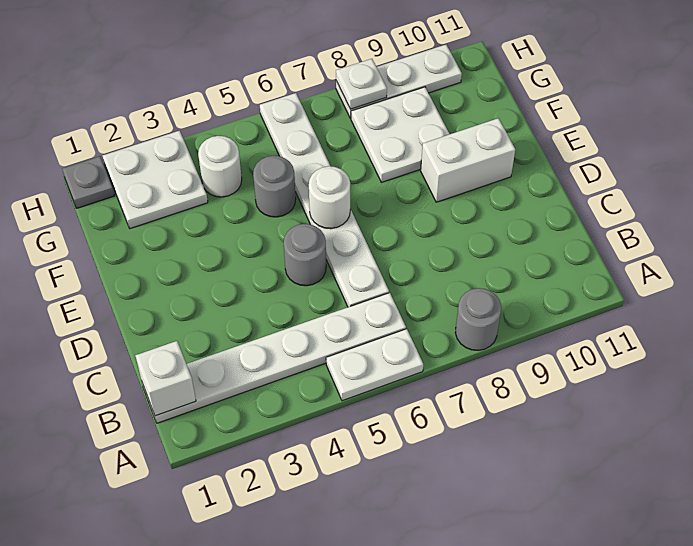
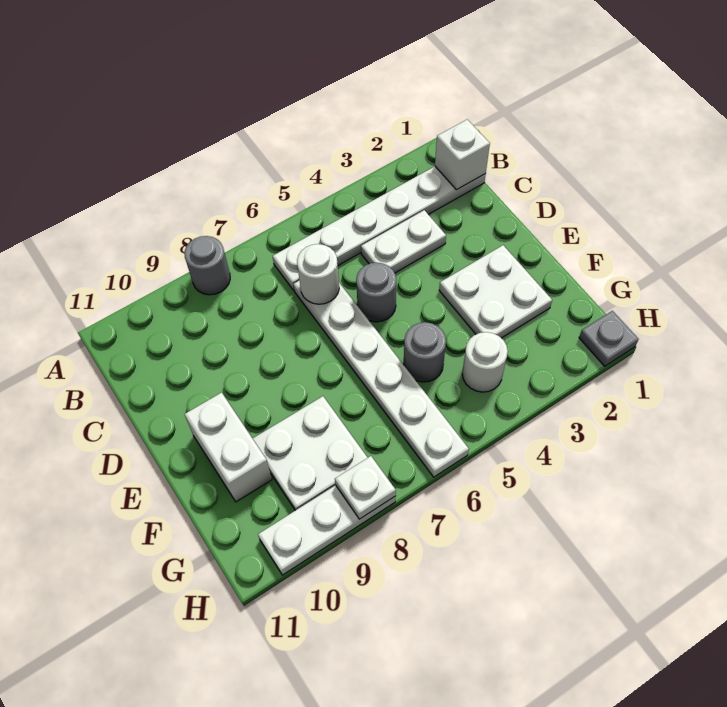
white 1x2 plate [326,329,423,401] -> white 1x2 plate moved to [361,210,446,273]
white 1x1 round brick [309,166,350,229] -> white 1x1 round brick moved to [297,244,339,304]
white 1x2 brick [421,118,515,202] -> white 1x2 brick turned to [184,393,272,502]
white 2x2 plate [103,131,208,229] -> white 2x2 plate moved to [439,245,552,338]

